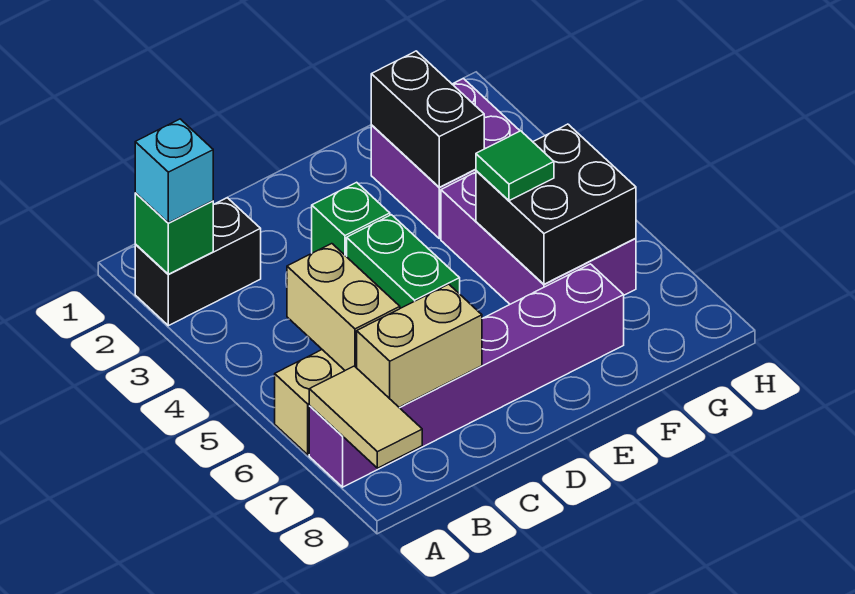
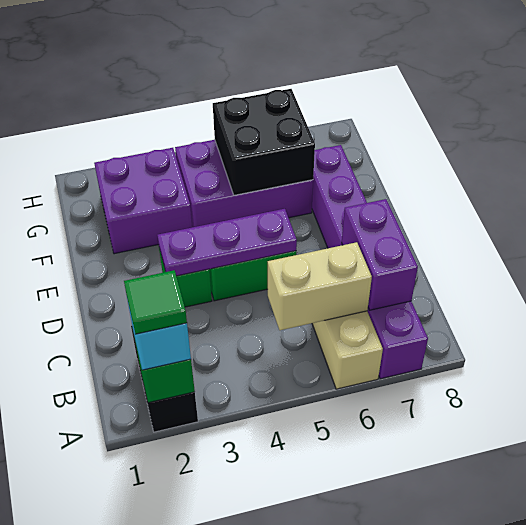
tan 1x2 tile [309,366,422,468] -> none
tan 1x2 brick [357,284,482,408] -> purple 1x2 brick [342,199,418,310]
none -> purple 1x3 plate [157,209,297,276]
black 1x2 brick [371,51,484,187] -> none
green 1x1 tile [476,131,554,201] -> green 1x1 tile moved to [124,270,187,334]

